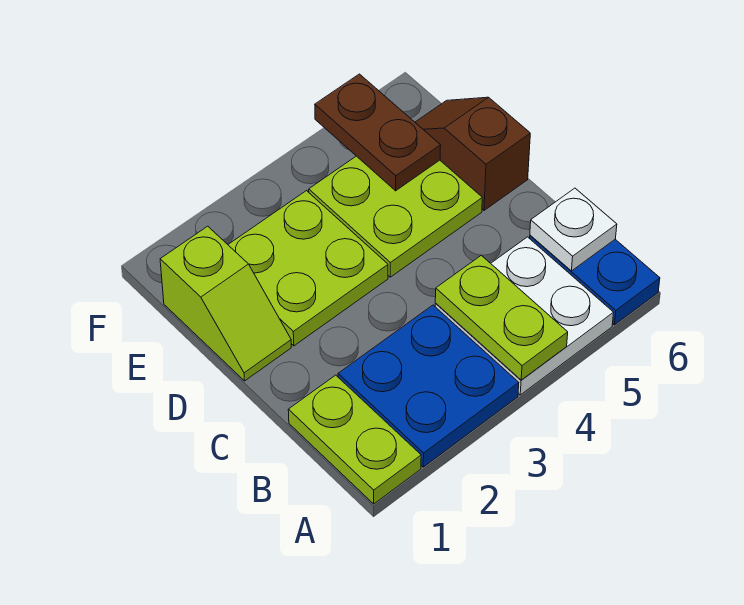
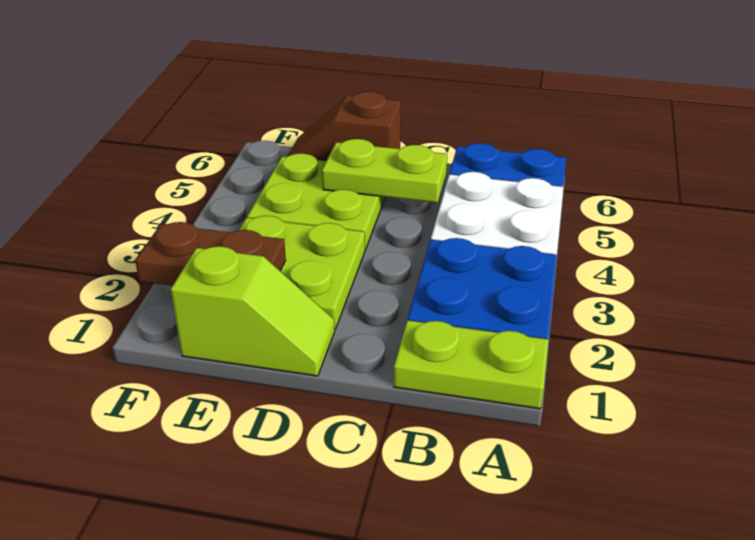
lime 1x2 plate [435,255,568,380] -> lime 1x2 plate moved to [322,139,447,203]
white 1x1 plate [530,188,617,271] -> none
brown 1x2 plate [315,74,441,191] -> brown 1x2 plate moved to [135,222,286,286]

